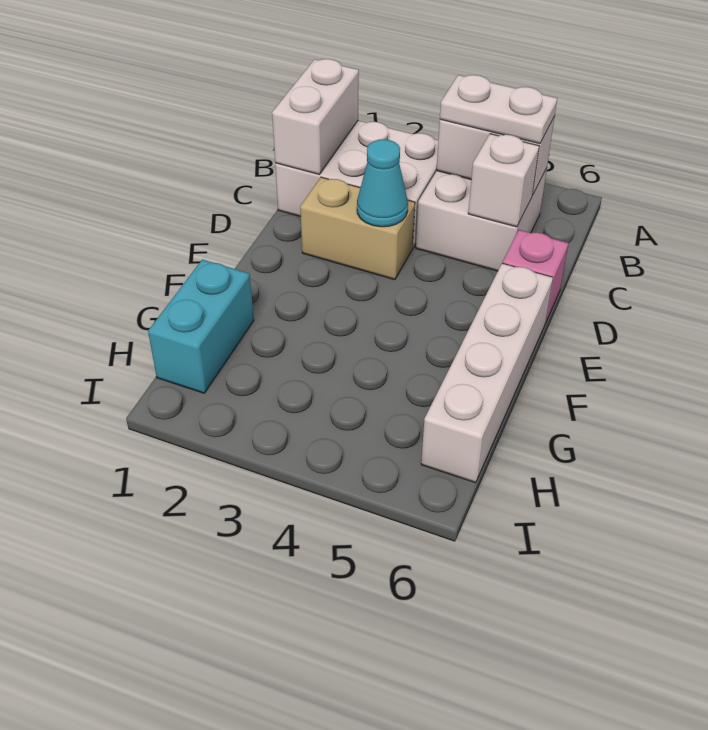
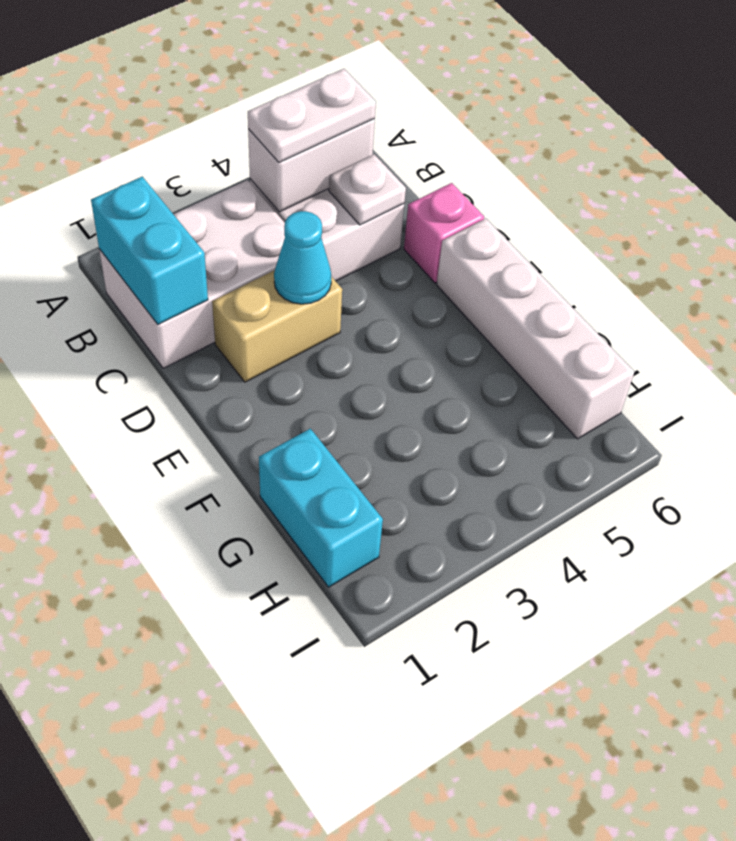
white 1x2 brick [272,59,359,174] -> cyan 1x2 brick [91,177,208,324]
white 1x1 brick [468,134,539,227] -> white 1x1 plate [329,154,406,225]

